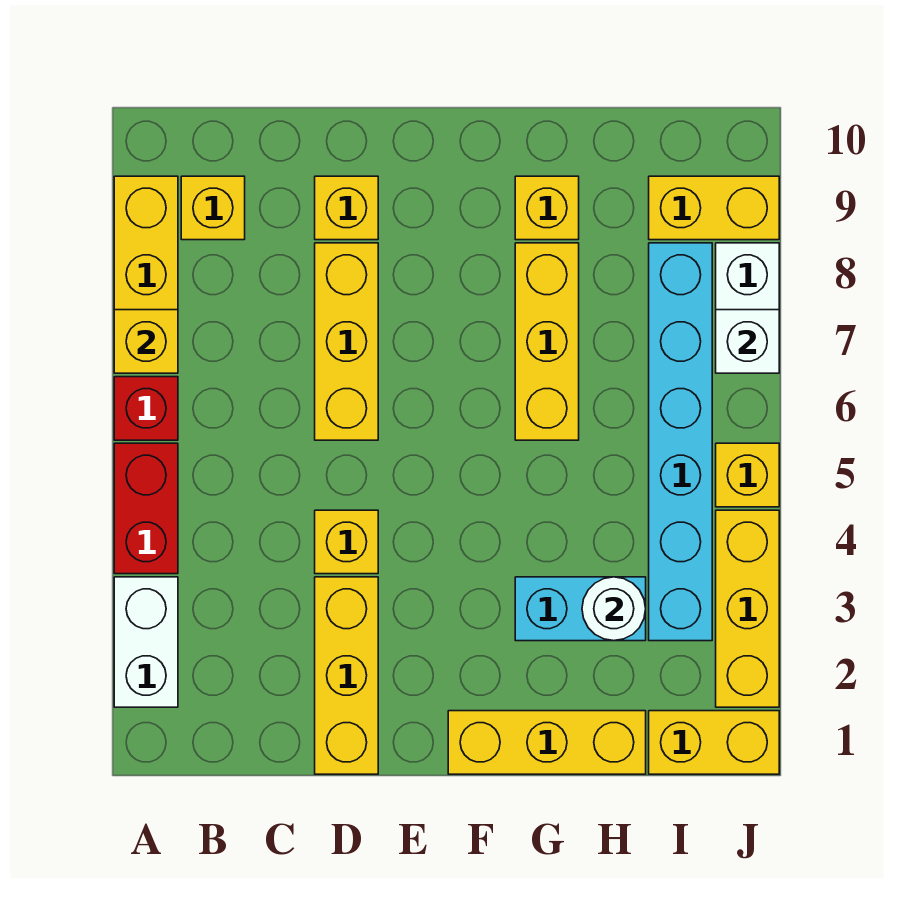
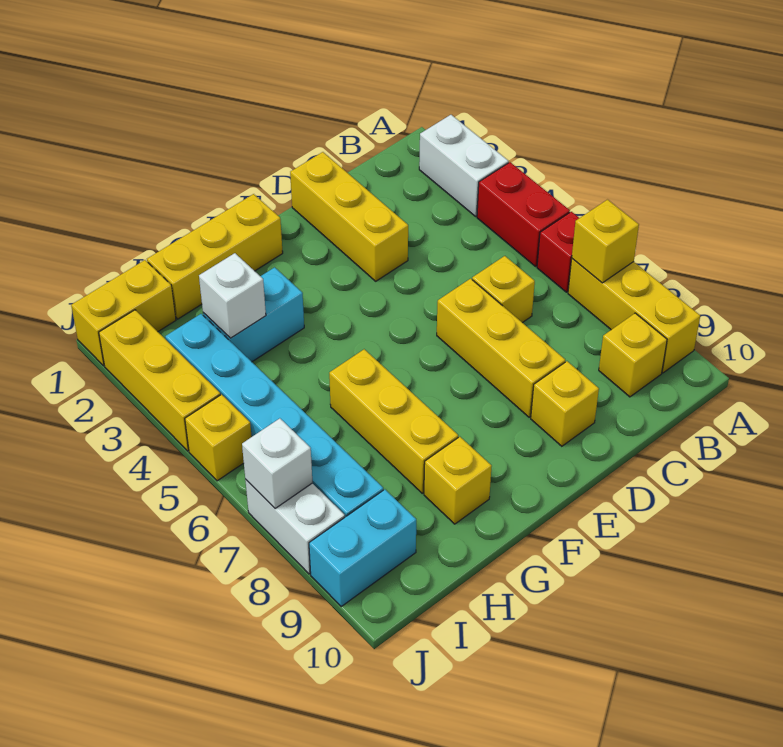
yellow 1x1 brick [315,510,378,574] -> yellow 1x1 brick moved to [472,256,535,323]
white 1x1 round brick [582,577,646,641] -> white 1x1 brick [199,253,266,338]
yellow 1x2 brick [649,176,779,240] -> cyan 1x2 brick [309,490,416,606]

